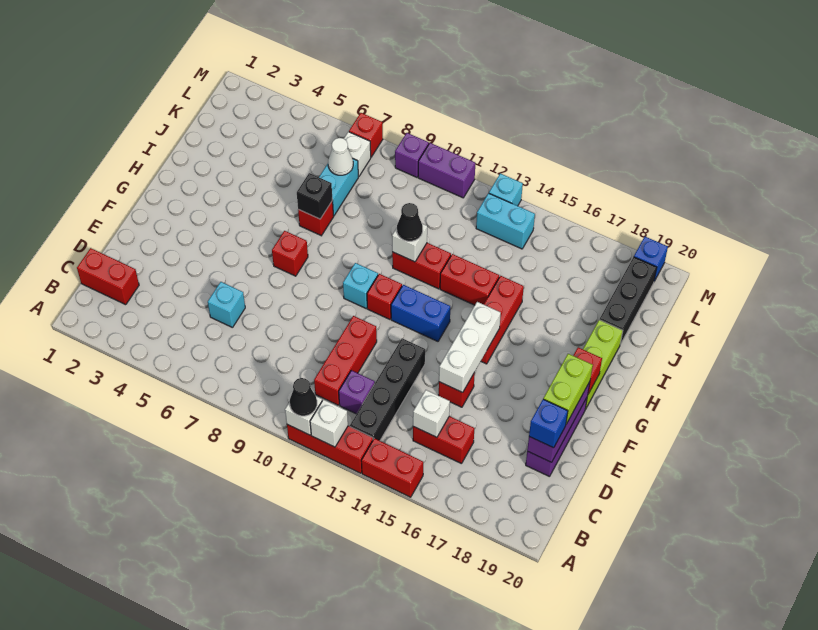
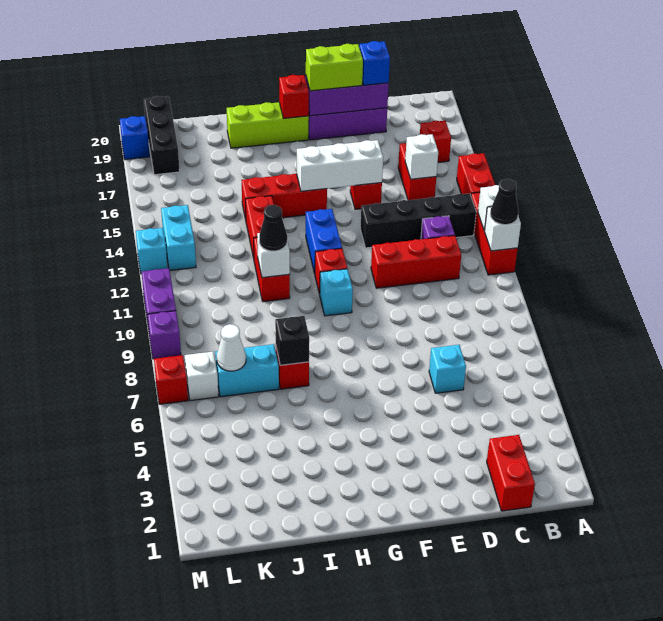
red 1x1 brick [272,231,308,276] -> red 1x1 brick moved to [420,121,451,163]
black 1x3 brick [599,257,657,344] -> black 1x3 brick turned to [144,96,180,175]

